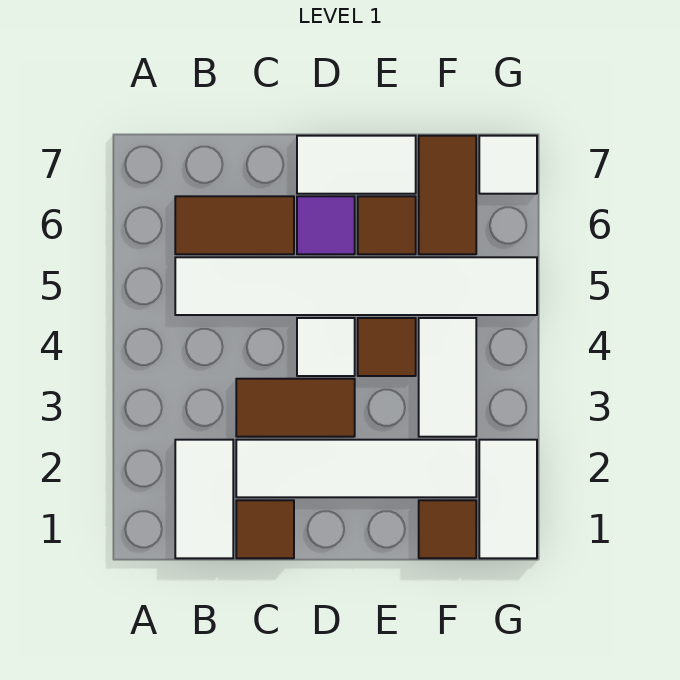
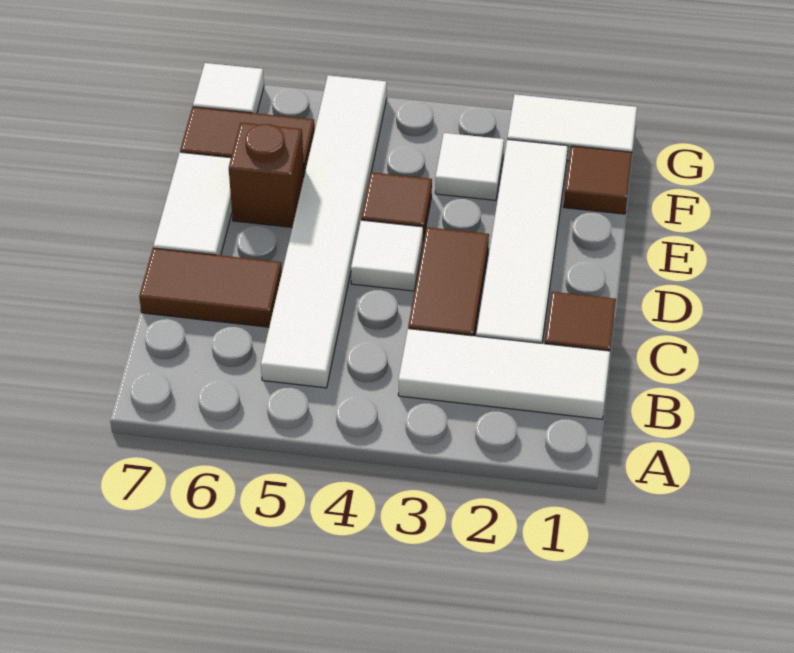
white 1x2 tile [175,440,233,558] -> white 1x3 tile [398,329,610,419]
brown 1x2 tile [175,196,294,254] -> brown 1x2 tile turned to [139,248,282,327]
purple 1x1 tile [297,196,355,254] -> none
brown 1x1 tile [358,196,416,254] -> brown 1x1 brick [229,123,304,227]
white 1x2 tile [419,318,476,437] -> white 1x1 tile [435,133,504,200]

